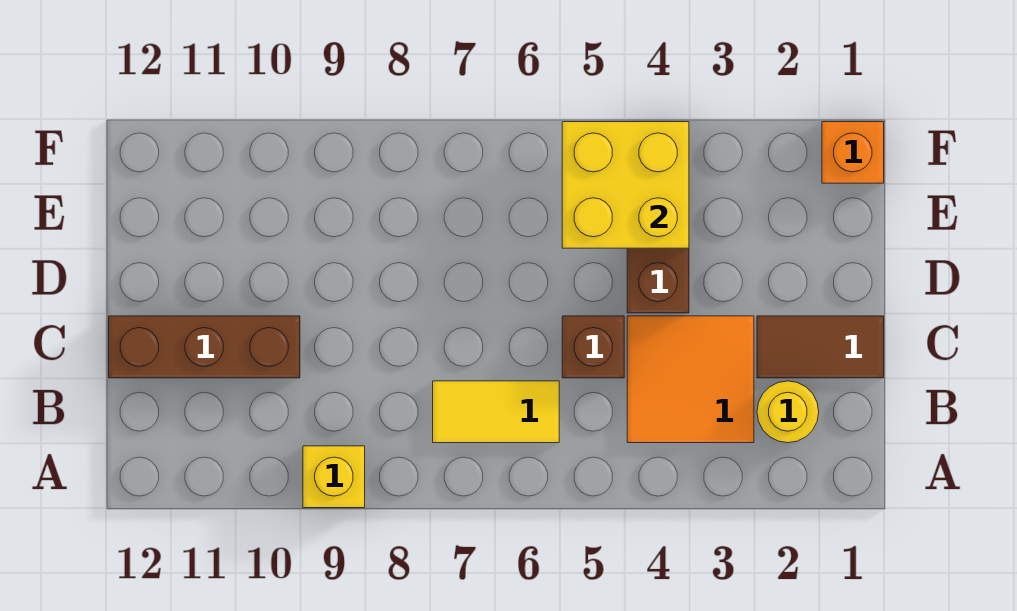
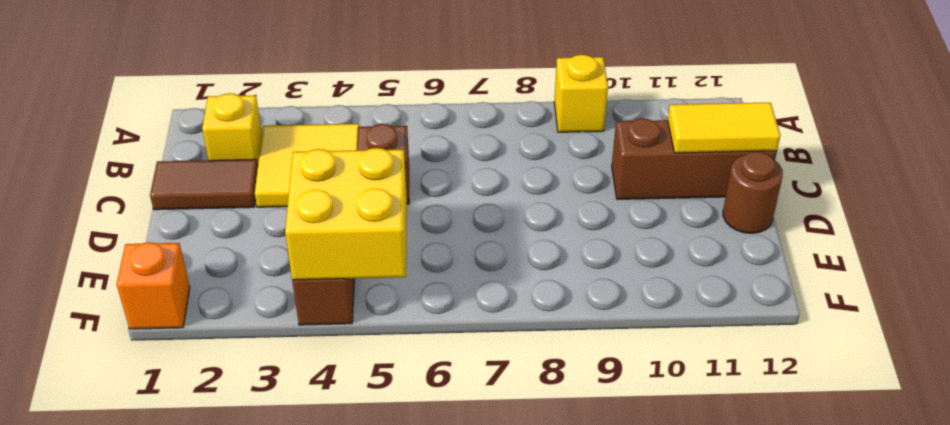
yellow 1x1 round brick [757,381,819,443] -> yellow 1x1 brick [202,93,262,166]
orange 2x2 tile [627,316,754,443] -> yellow 2x2 tile [255,124,360,207]
yellow 1x2 tile [433,381,559,443] -> yellow 1x2 tile moved to [668,103,780,153]
none -> brown 1x1 round brick [723,152,783,233]

